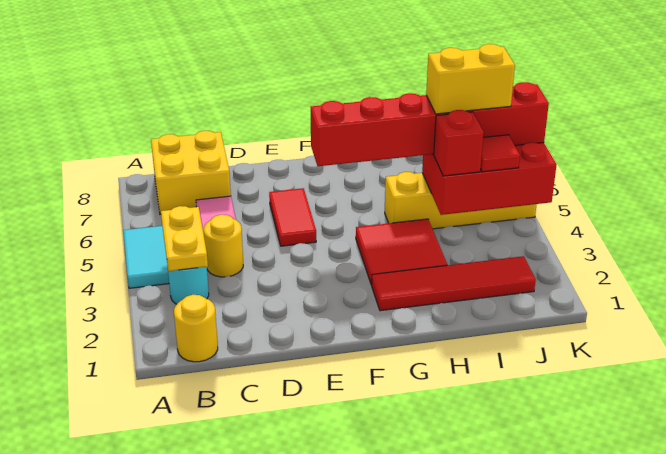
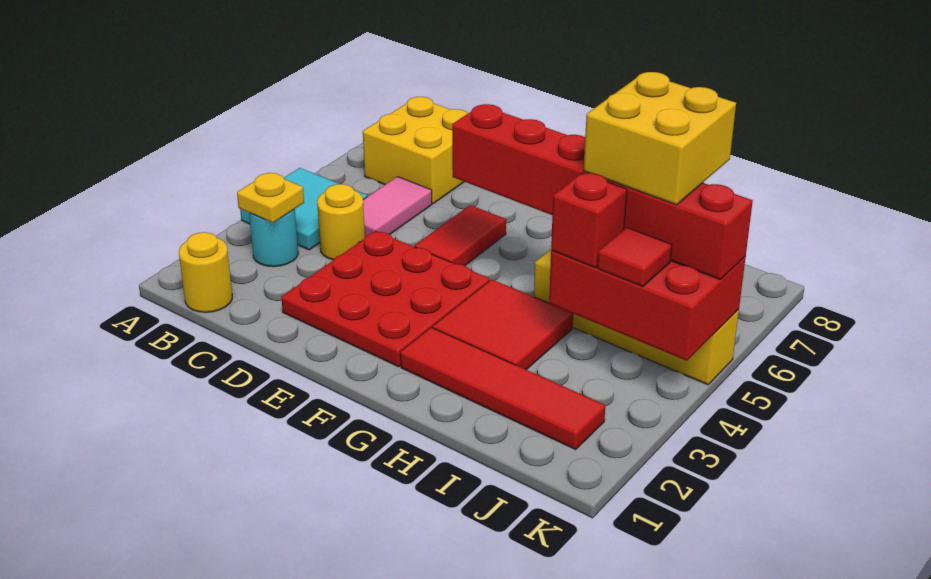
yellow 1x2 plate [161,206,208,271] -> yellow 1x1 plate [237,173,304,223]
none -> red 3x3 plate [281,231,490,367]
yellow 1x2 brick [426,44,515,114] -> yellow 2x2 brick [584,72,736,205]

